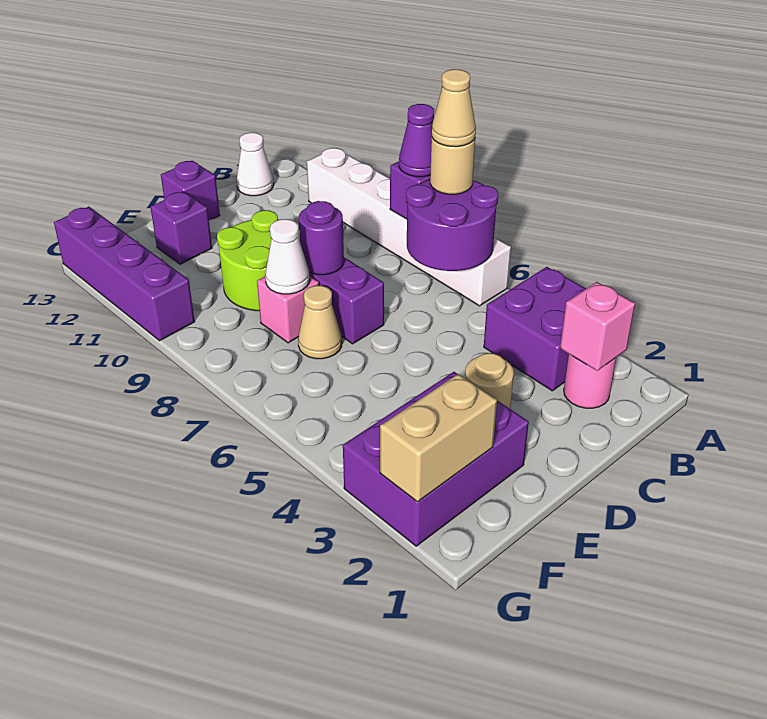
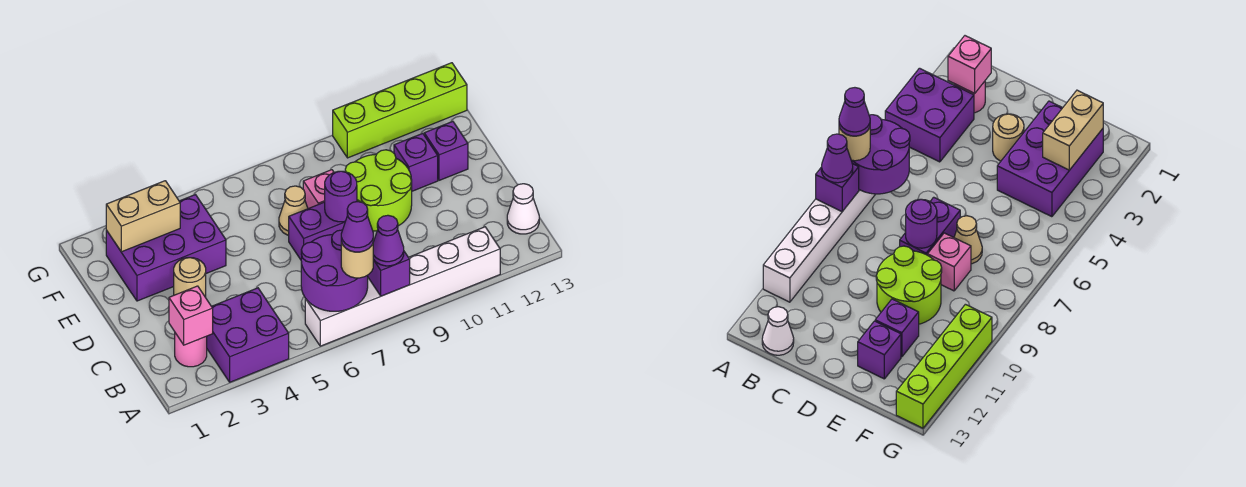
tan 1x1 cone [432,69,476,147] -> purple 1x1 cone [341,202,373,252]
purple 1x1 brick [161,161,220,220] -> purple 1x1 brick moved to [394,133,438,191]
purple 2x3 brick [343,372,529,546] -> purple 2x3 brick turned to [106,195,226,301]
white 1x1 cone [265,219,310,294] -> none
tan 1x2 brick [380,374,497,502] -> tan 1x2 brick turned to [106,181,180,252]
purple 1x4 brick [54,207,195,341] -> lime 1x4 brick [333,63,467,158]

